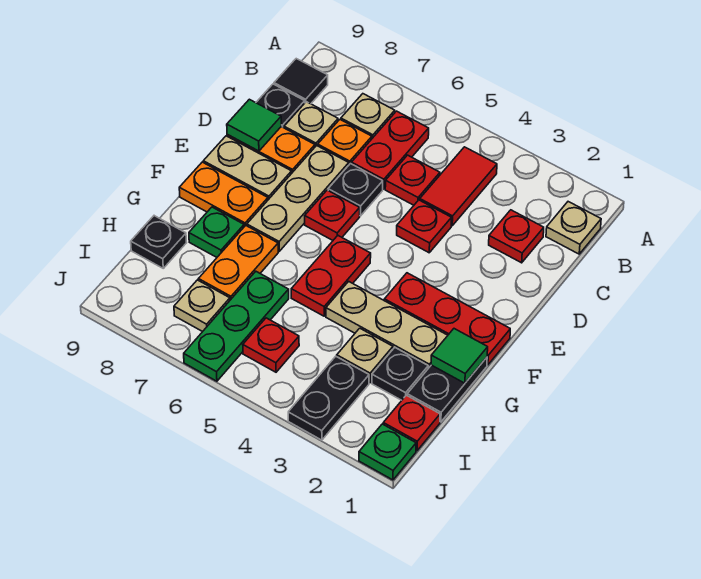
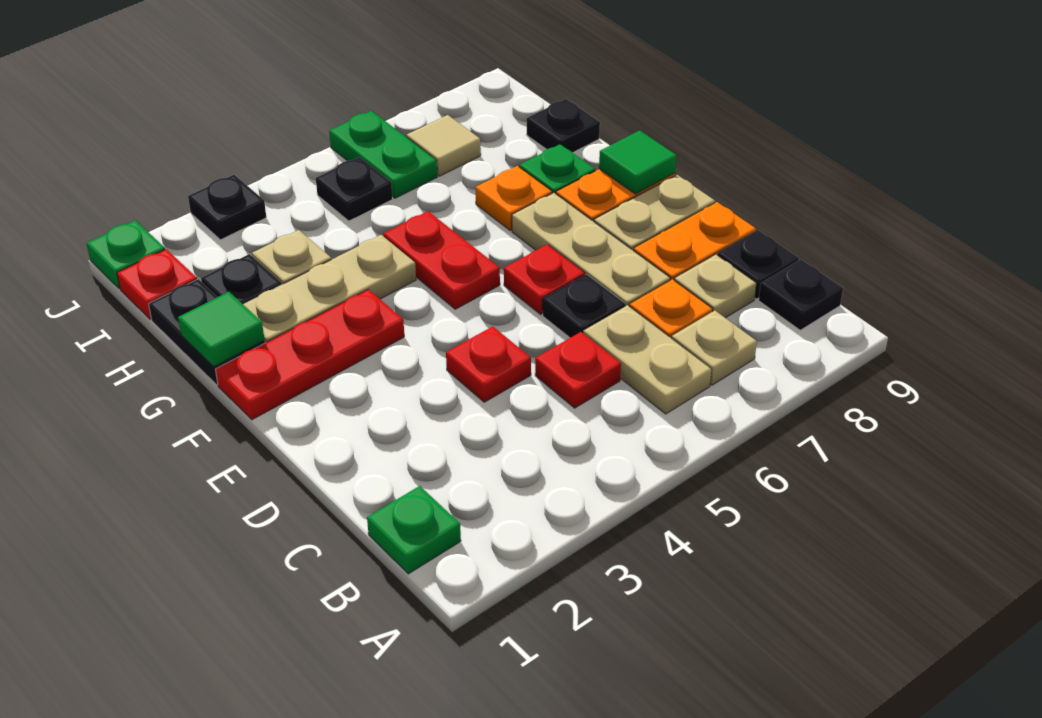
tan 1x1 plate [546,202,601,254] -> green 1x1 plate [367,486,461,574]
red 1x2 tile [420,147,497,226] -> none
red 1x2 plate [352,111,429,189] -> tan 1x2 plate [583,305,712,414]
black 1x1 tile [274,59,328,104] -> black 1x1 plate [759,259,843,330]
red 1x1 plate [489,210,544,263] -> none
green 1x1 tile [227,99,281,151] -> green 1x1 tile moved to [599,130,677,194]
orange 1x2 plate [199,226,278,300] -> orange 1x1 plate [475,166,552,230]
green 1x3 plate [184,272,289,381] -> green 1x2 plate [329,111,437,198]
black 1x2 plate [288,356,369,440] -> black 1x1 plate [188,175,266,240]
red 1x1 plate [243,318,299,372] -> black 1x1 plate [316,157,393,221]
tan 1x1 plate [174,280,230,332] -> tan 1x1 tile [406,115,481,176]

